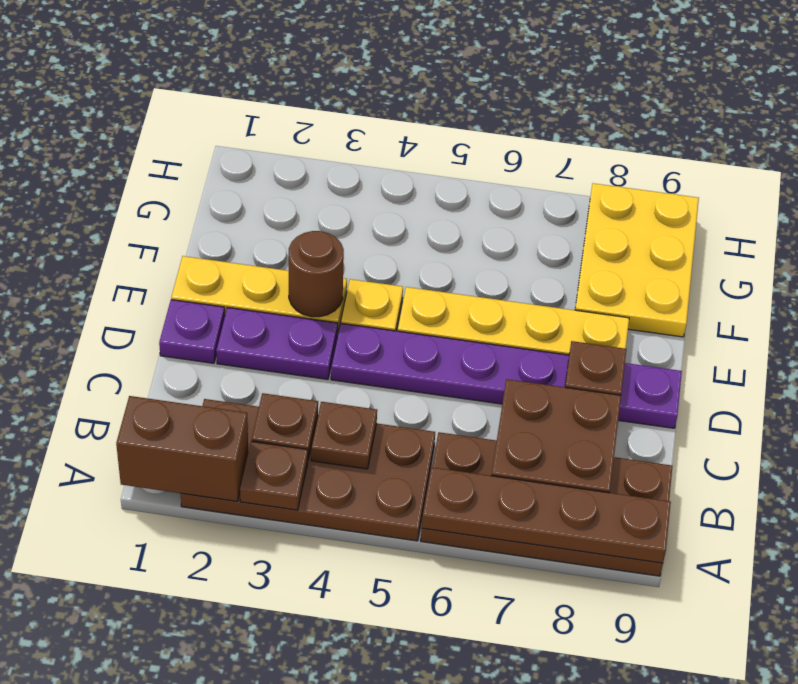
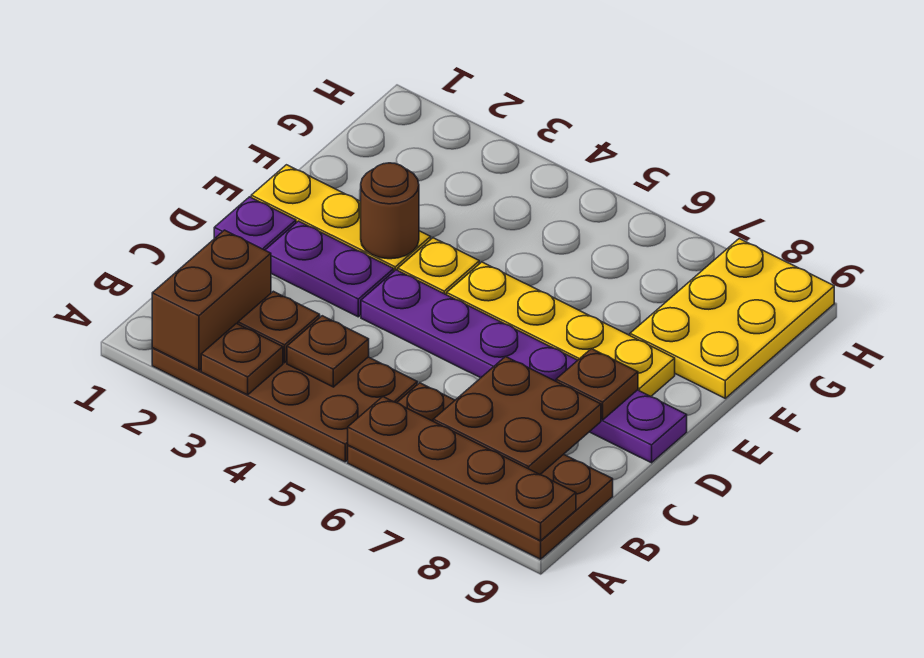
brown 1x2 brick [116,396,248,501] -> brown 1x2 brick turned to [152,230,271,371]

